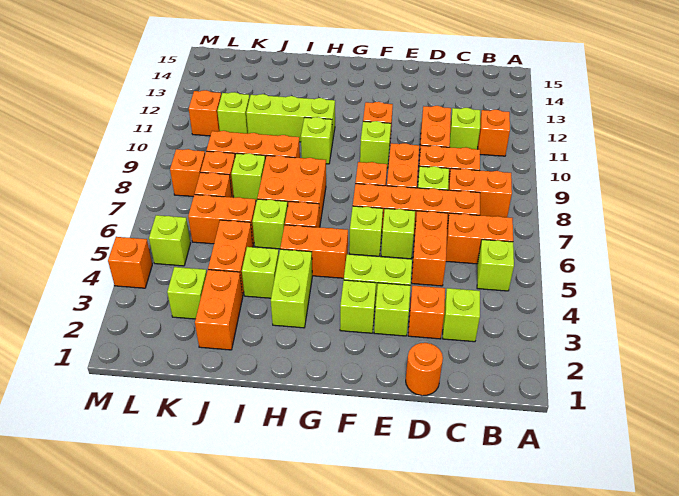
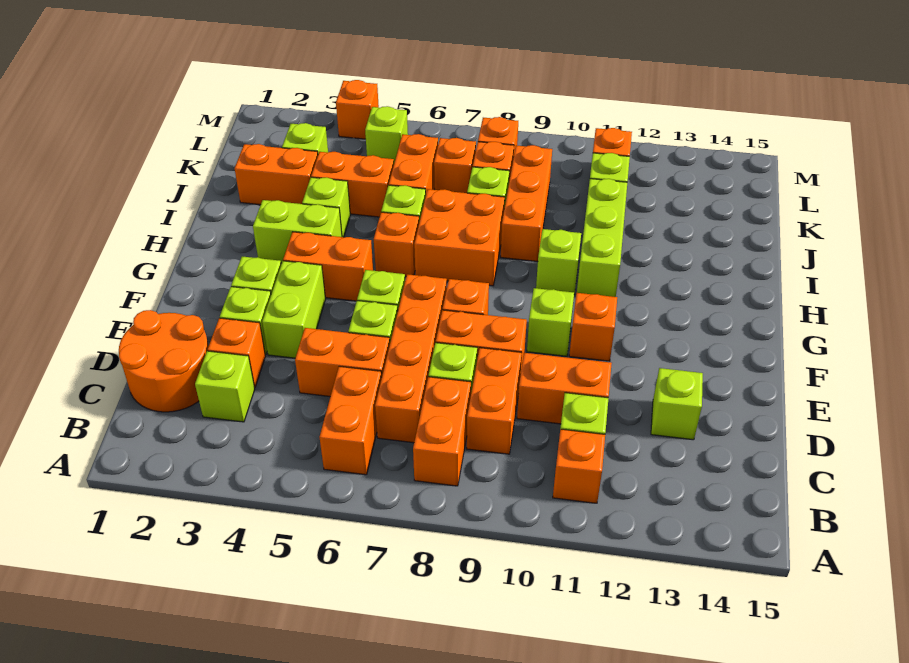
lime 1x1 brick [477,240,514,291] -> lime 1x1 brick moved to [651,368,703,440]
orange 1x1 round brick [406,343,443,396] -> orange 2x2 round brick [119,310,209,412]
orange 1x2 brick [280,225,348,278] -> orange 1x2 brick turned to [283,232,373,301]

